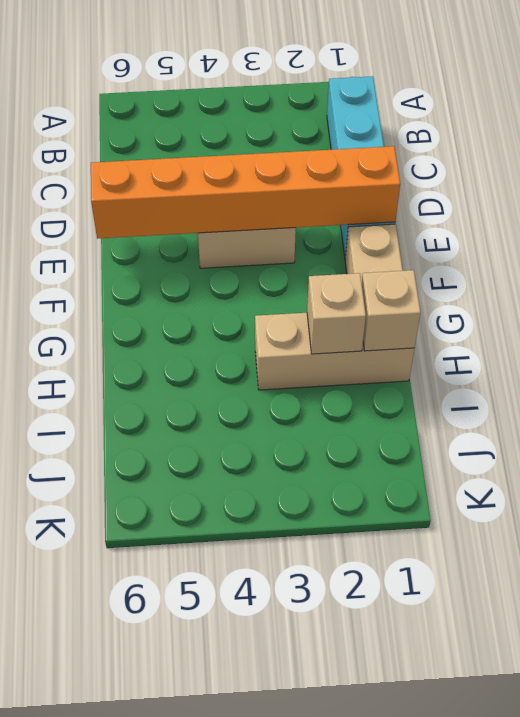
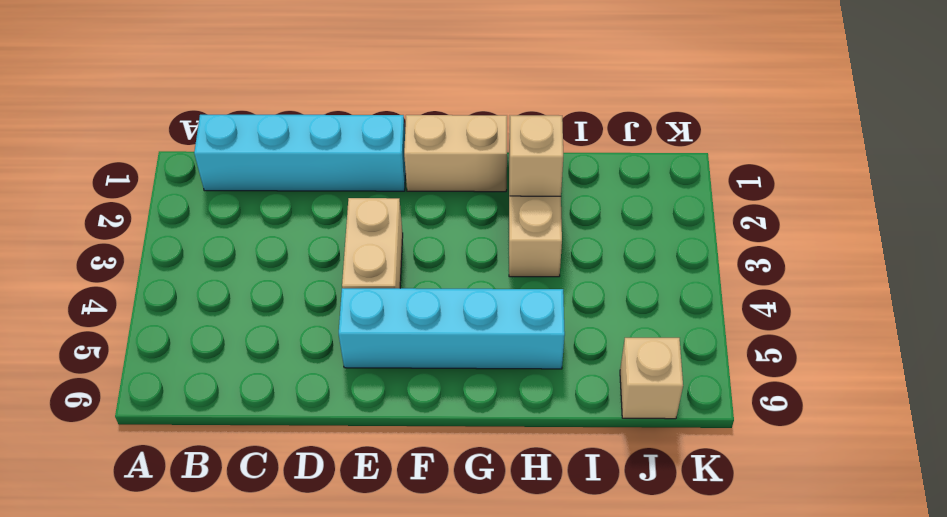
orange 1x6 brick [91,146,400,239] -> none
none -> cyan 1x4 brick [339,288,565,369]
tan 1x1 brick [362,270,421,351] -> tan 1x1 brick moved to [620,338,683,419]

